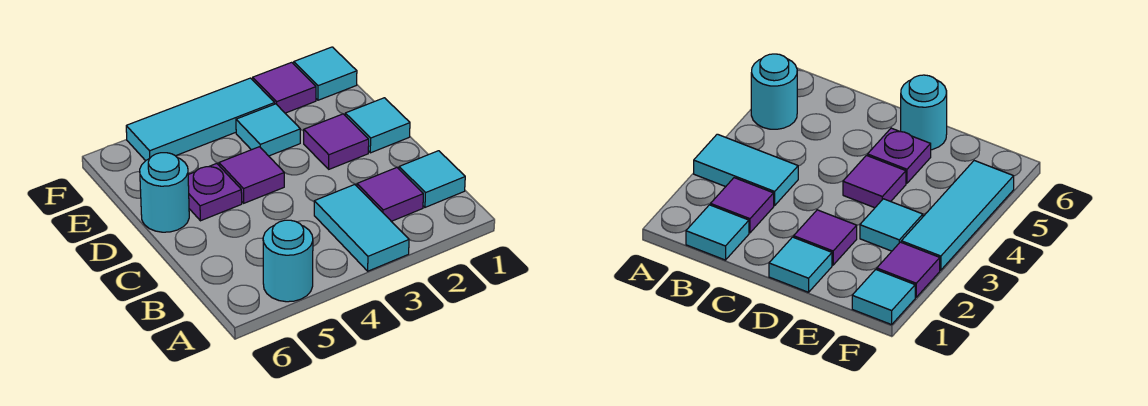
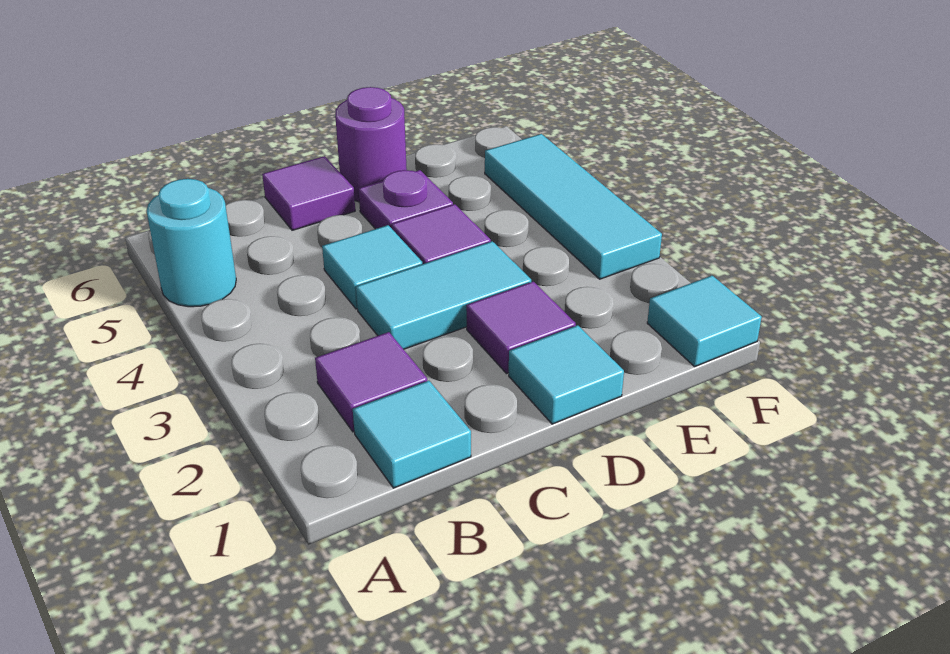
cyan 1x2 tile [314,185,409,271] -> cyan 1x2 tile moved to [356,241,531,349]
cyan 1x1 round brick [140,153,189,232] -> purple 1x1 round brick [335,87,407,202]
cyan 1x1 tile [236,104,300,156] -> cyan 1x1 tile moved to [322,225,422,309]
purple 1x1 tile [253,62,316,113] -> purple 1x1 tile moved to [262,156,355,230]

